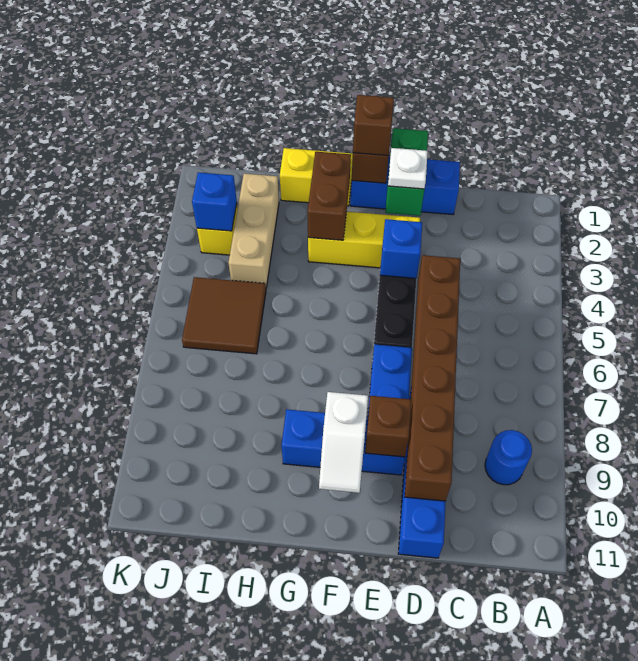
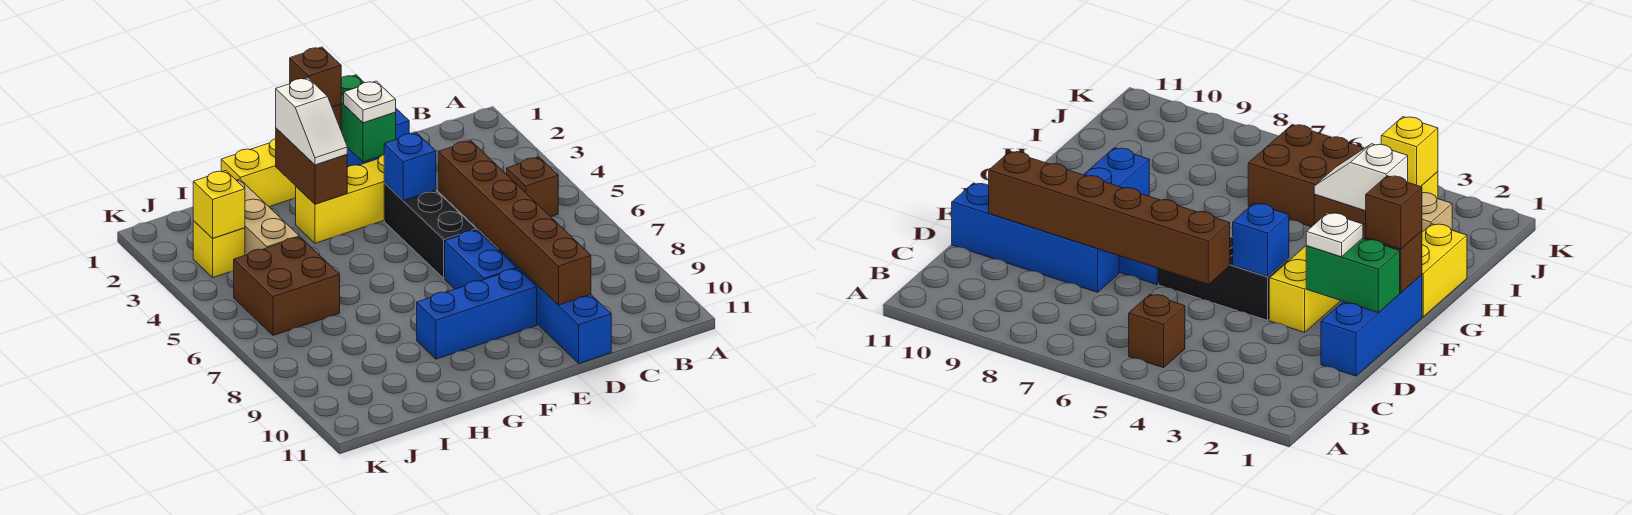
blue 1x1 round brick [485,430,532,485] -> none
brown 1x1 brick [365,396,411,457] -> brown 1x1 brick moved to [507,157,558,217]
white 1x2 slope [319,392,368,493] -> white 1x2 slope moved to [276,78,347,165]
brown 2x2 tile [182,277,266,354] -> brown 2x2 brick [234,237,340,335]
blue 1x1 brick [192,172,237,231] -> yellow 1x1 brick [193,171,245,238]

